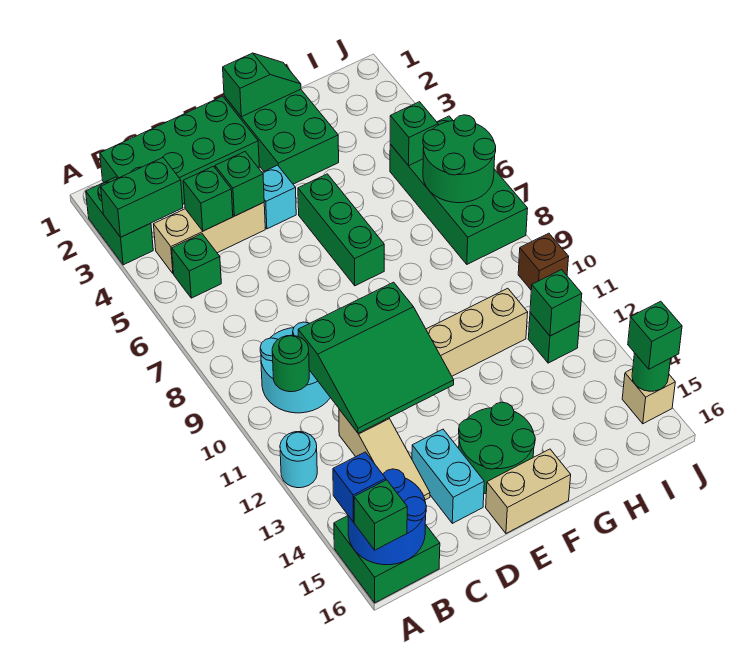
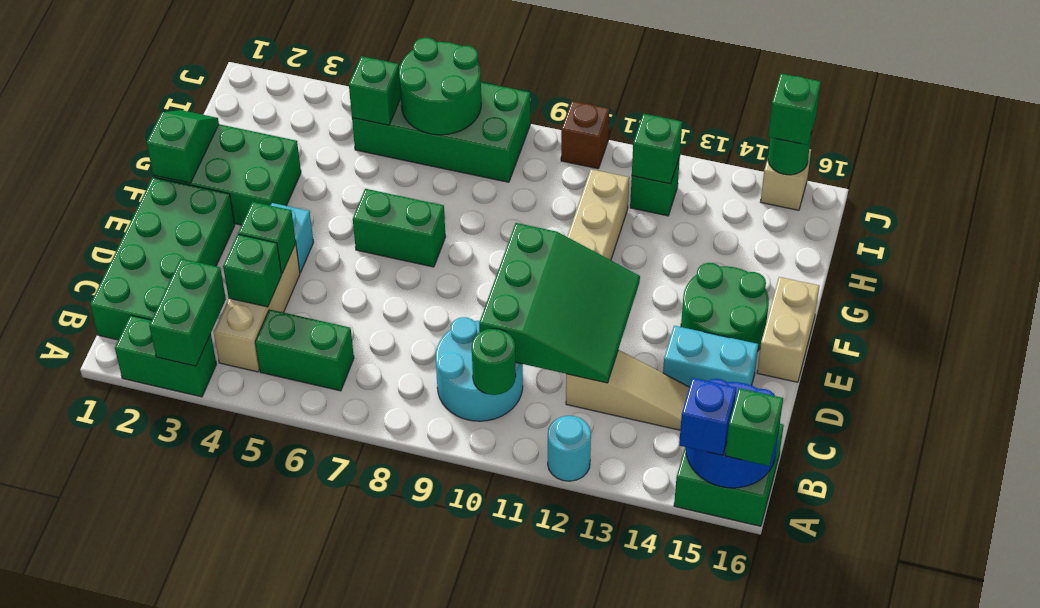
green 1x1 brick [172,234,221,298] -> green 1x2 brick [255,310,354,391]
green 1x3 brick [298,174,384,286] -> green 1x2 brick [353,189,446,267]

